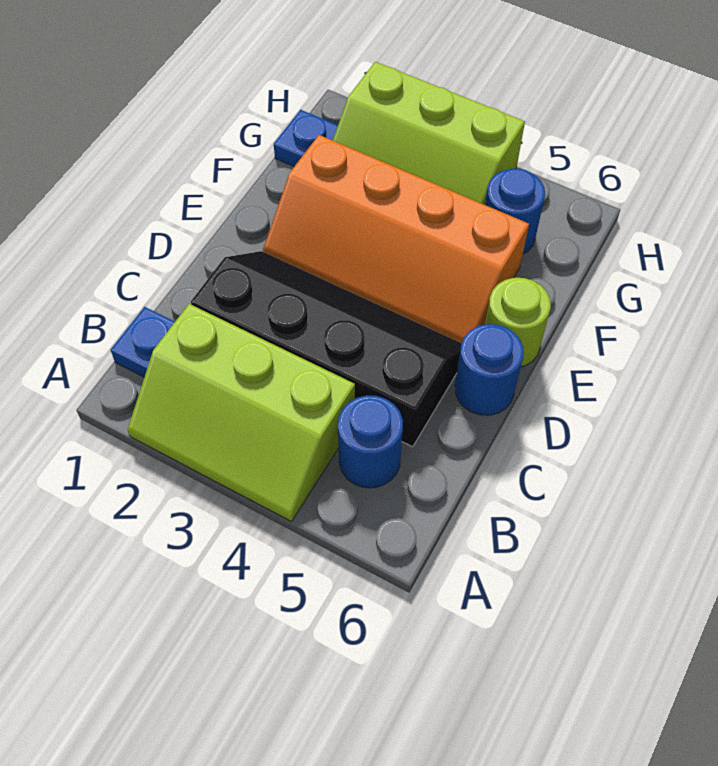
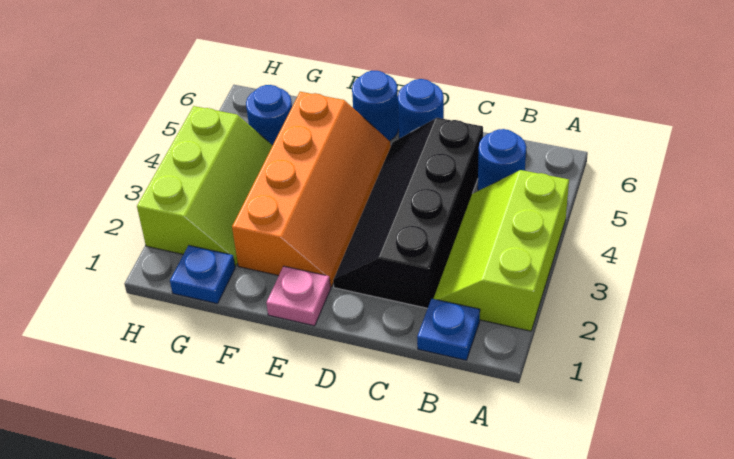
lime 2x3 slope [128,304,355,522] -> lime 2x3 slope turned to [434,170,569,331]
none -> pink 1x1 plate [267,266,331,326]
lime 1x1 round brick [485,278,551,367] -> blue 1x1 round brick [352,71,399,141]

